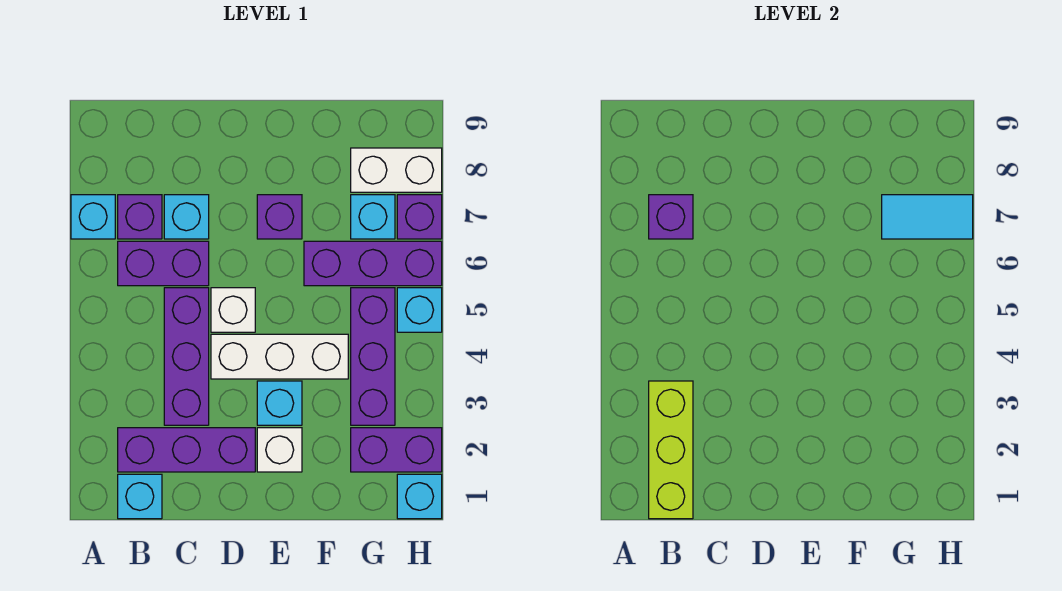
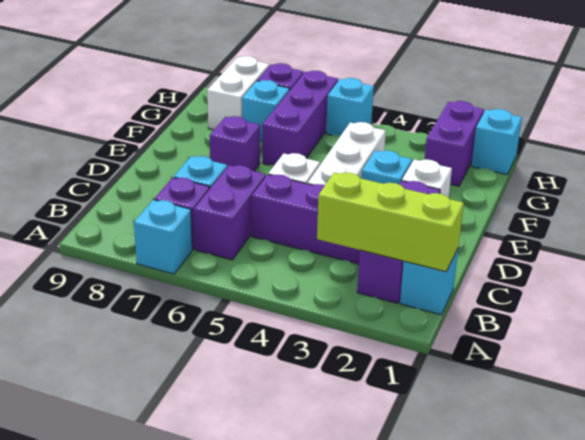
purple 1x1 brick [649,195,693,239] -> none
purple 1x3 brick [351,288,395,425] -> none
cyan 1x2 tile [882,195,973,239] -> none

